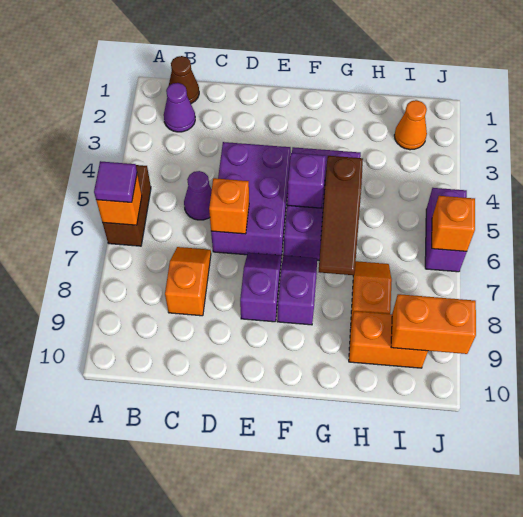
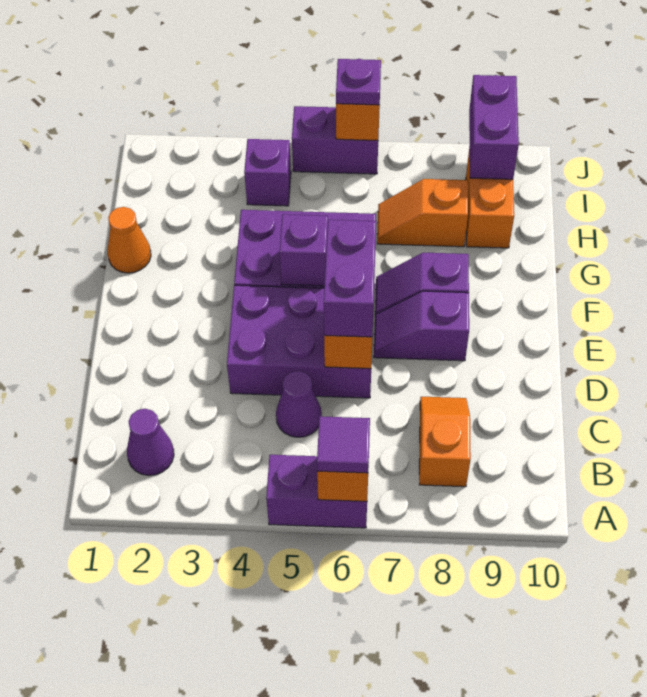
brown 1x2 brick [103,165,151,246] -> purple 1x2 brick [266,455,367,528]
brown 1x1 cone [169,56,199,104] -> none
orange 1x2 slope [165,247,211,316] -> orange 1x2 slope turned to [419,397,471,487]
none -> purple 1x2 brick [324,220,376,337]
brown 1x3 slope [319,156,363,275] -> none
orange 1x1 cone [394,100,427,150] -> orange 1x1 cone moved to [108,207,151,273]
none -> purple 1x1 brick [244,139,291,206]
orange 1x2 brick [391,294,476,354] -> purple 1x2 brick [469,75,519,179]
none -> purple 1x1 plate [336,59,381,105]

